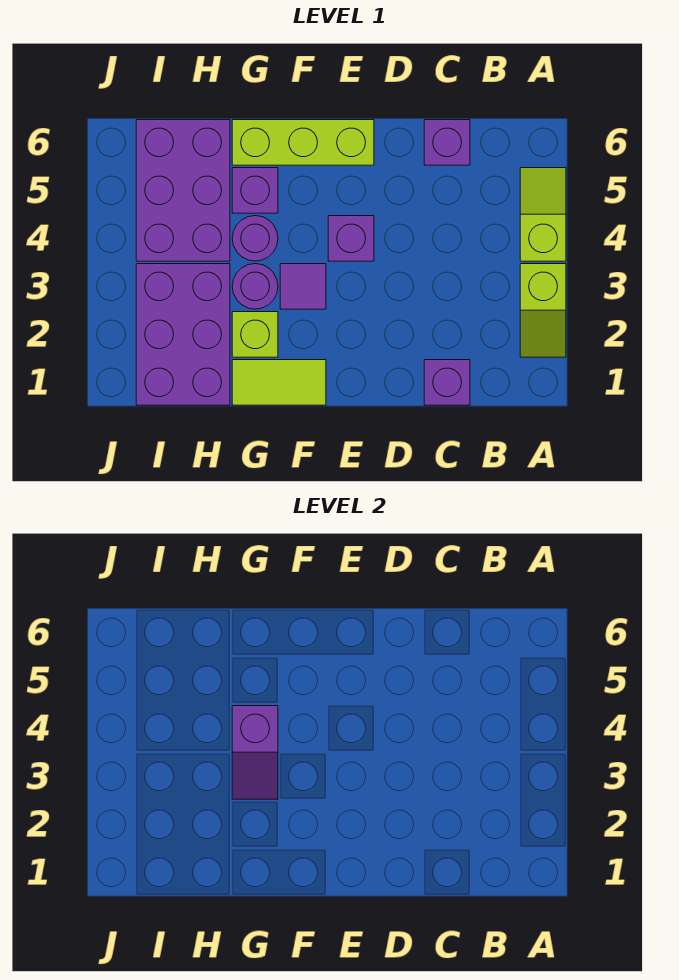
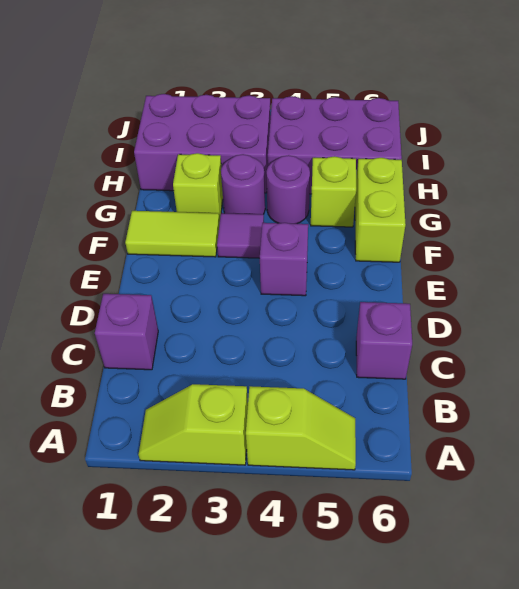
lime 1x3 brick [232,120,374,165] -> lime 1x2 brick [355,158,406,262]
lime 1x2 tile [232,360,326,405] -> lime 1x2 tile turned to [125,211,220,257]
purple 1x2 slope [232,706,278,799] -> none
purple 1x1 brick [232,168,278,213] -> lime 1x1 brick [311,156,356,227]

